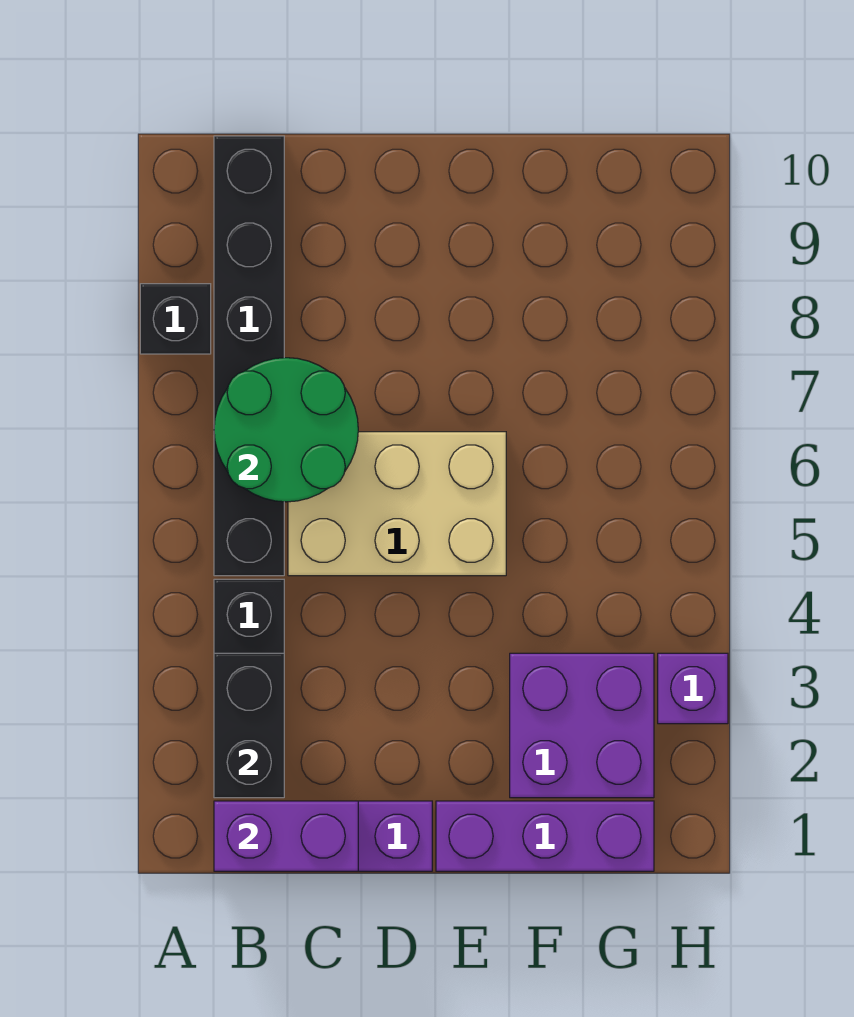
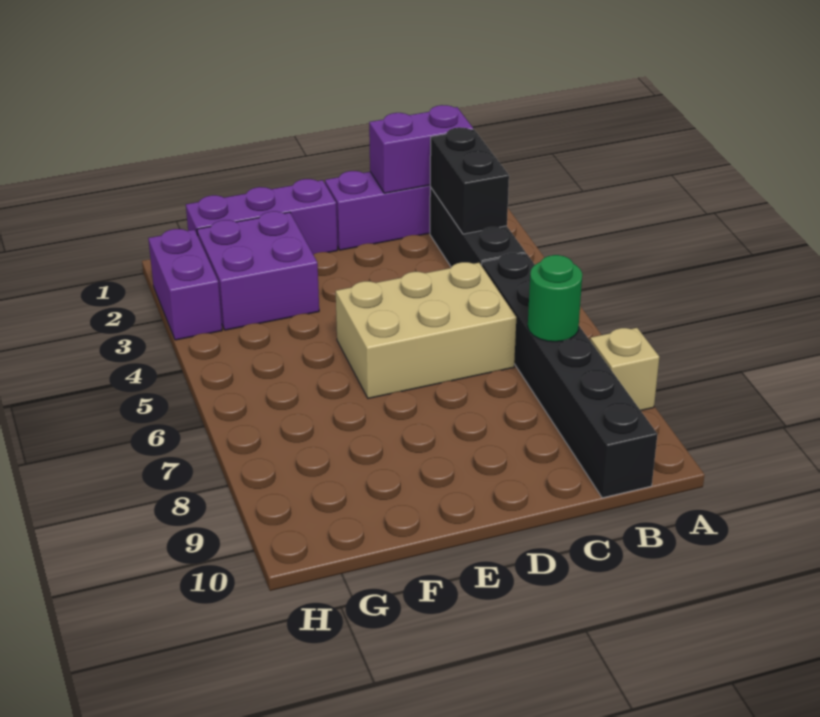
black 1x1 brick [140,284,211,354] -> tan 1x1 brick [590,328,659,410]
green 2x2 round brick [214,358,358,502] -> green 1x1 round brick [528,255,582,342]
purple 1x1 brick [658,653,728,724] -> purple 1x2 brick [148,229,222,340]

